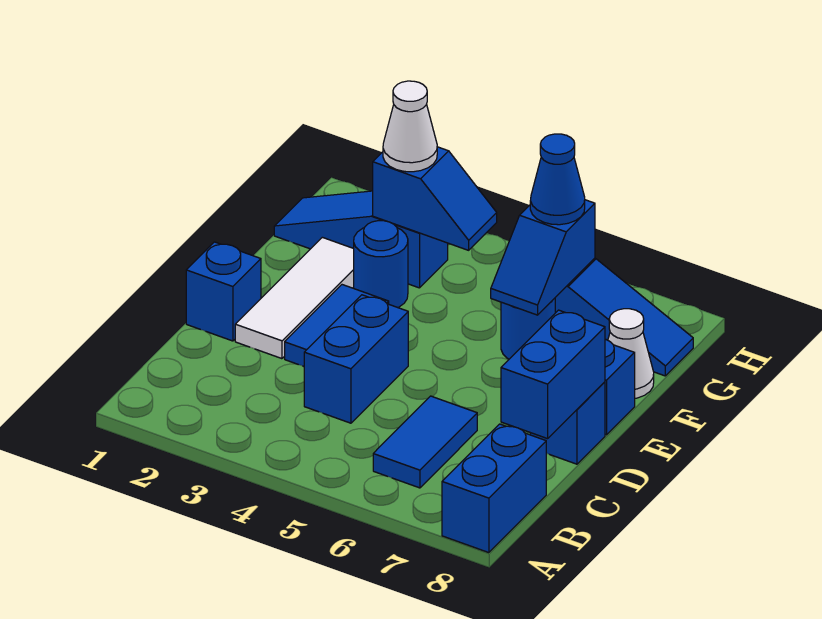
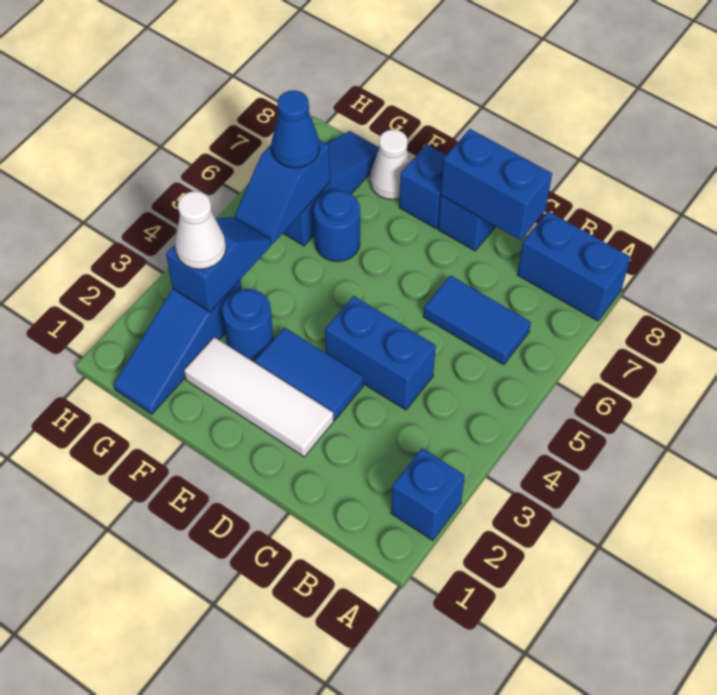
blue 1x1 brick [186,242,261,341] -> blue 1x1 brick moved to [391,448,465,540]
blue 1x2 slope [491,200,595,315] -> blue 1x2 slope turned to [235,140,330,244]

